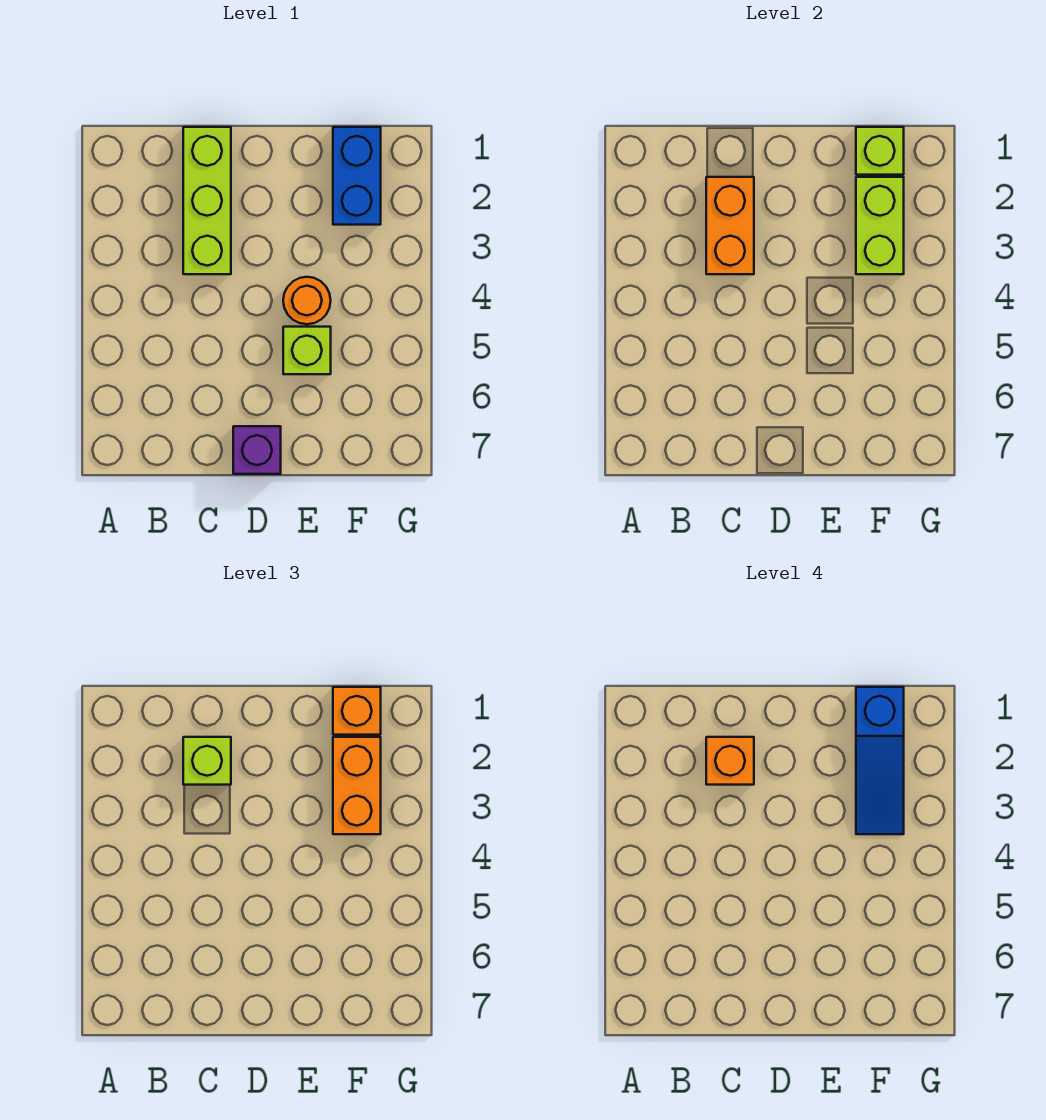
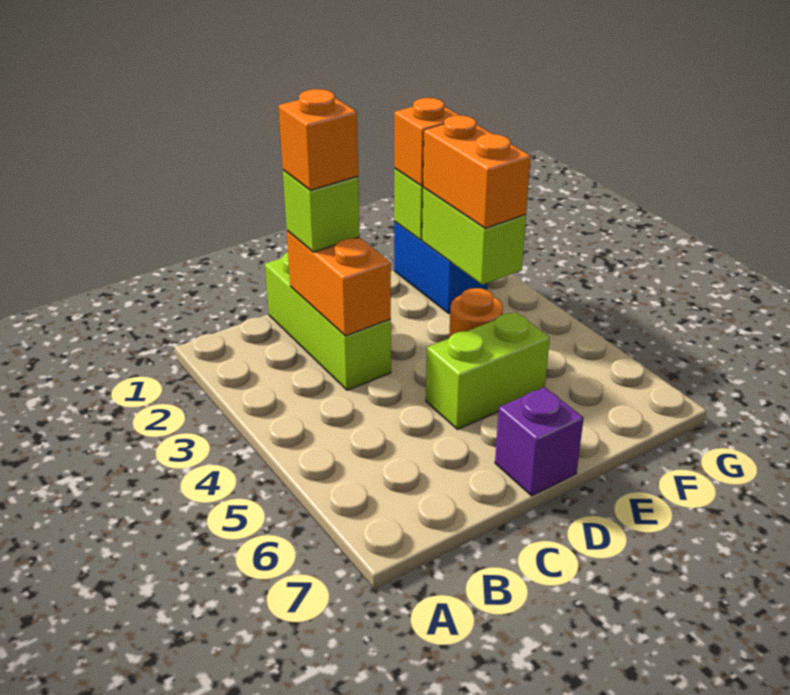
lime 1x1 brick [283,327,331,374] -> lime 1x2 brick [426,312,550,429]
blue 1x3 slope [856,687,904,834] -> none

